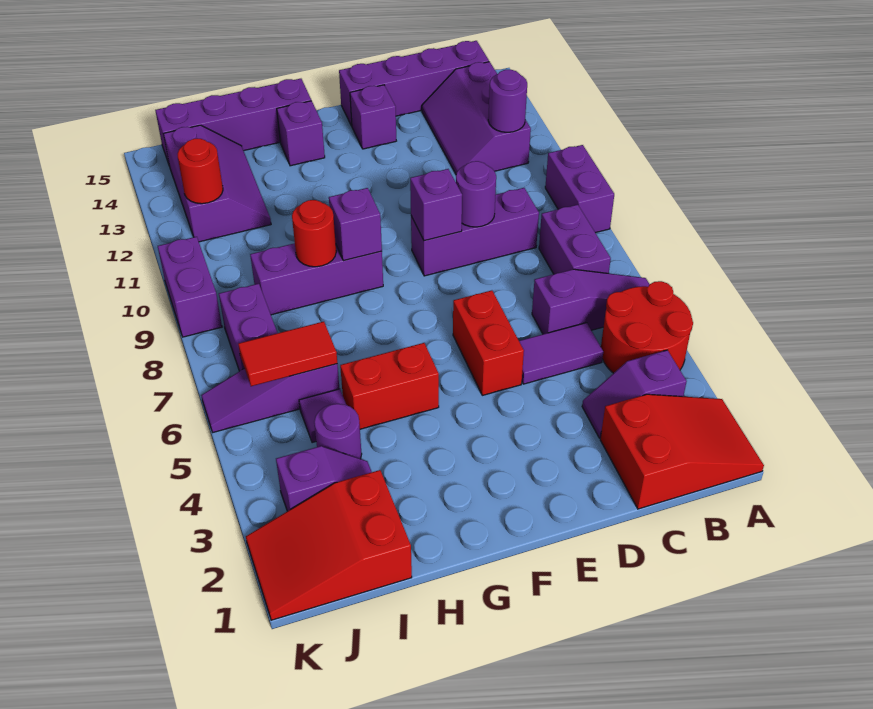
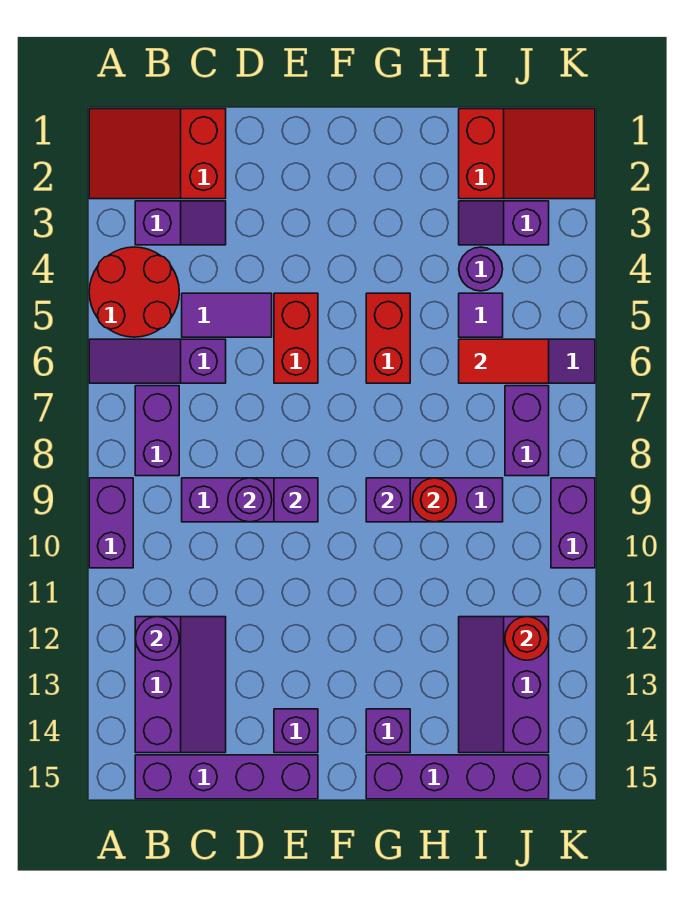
red 1x2 brick [340,343,439,429] -> red 1x2 brick turned to [366,293,410,383]

